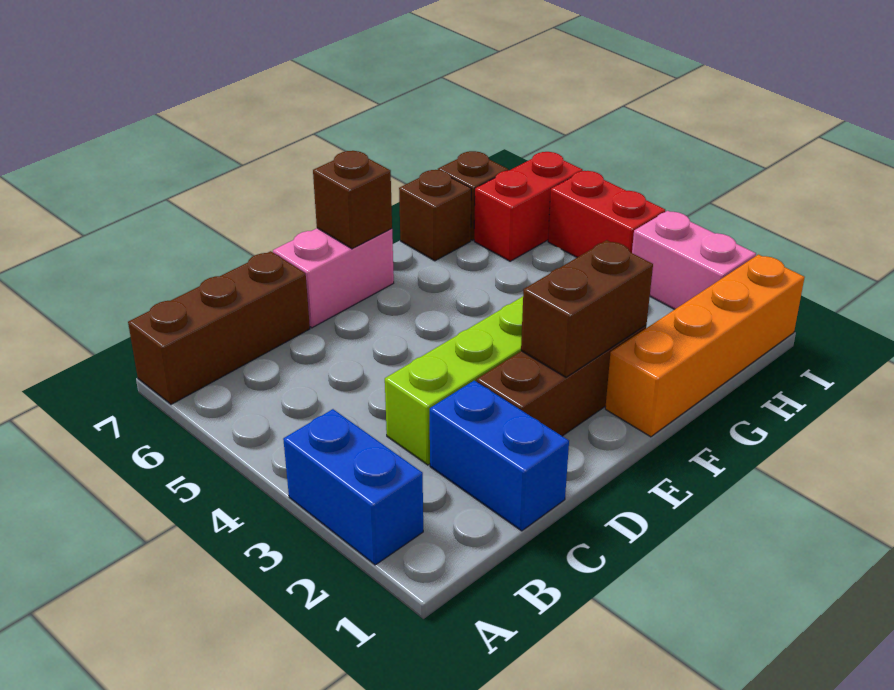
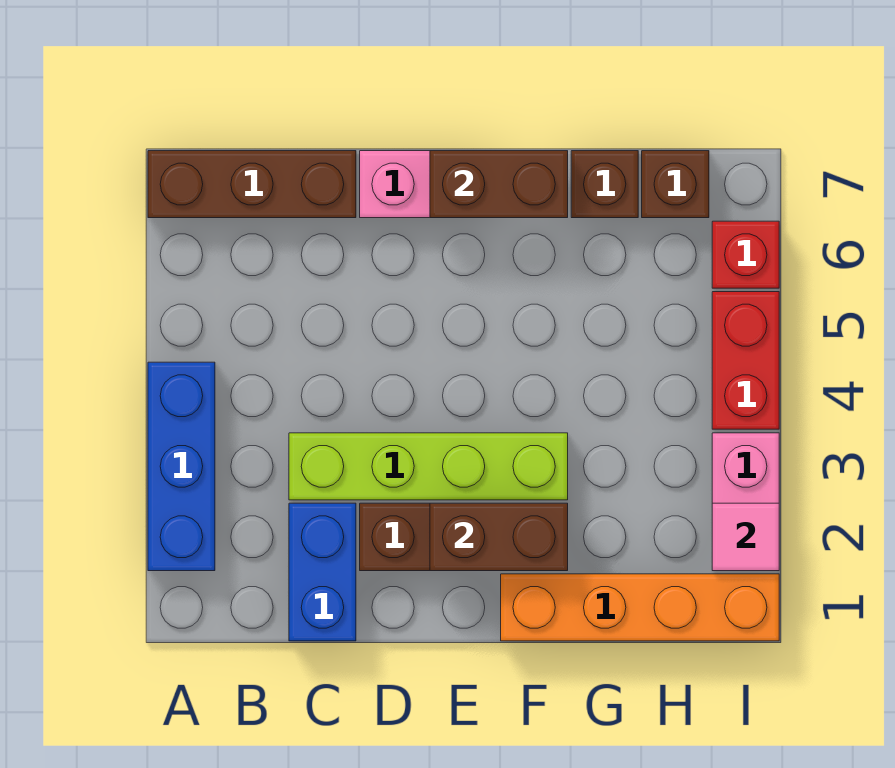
blue 1x2 brick [283,409,423,565] -> blue 1x3 brick [148,362,215,571]
brown 1x1 brick [313,151,392,249] -> brown 1x2 brick [430,151,568,218]
red 1x2 brick [474,152,583,261] -> red 1x1 brick [712,221,779,288]
none -> pink 1x1 tile [712,503,779,571]

